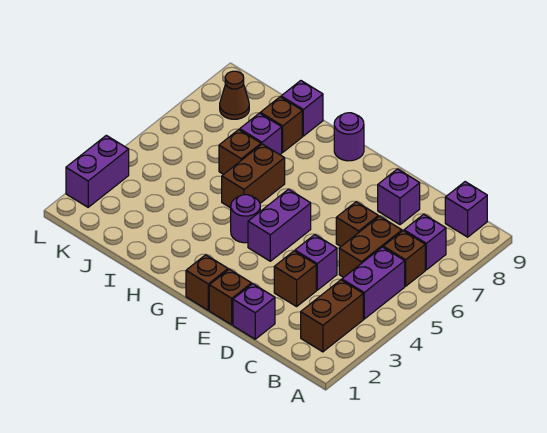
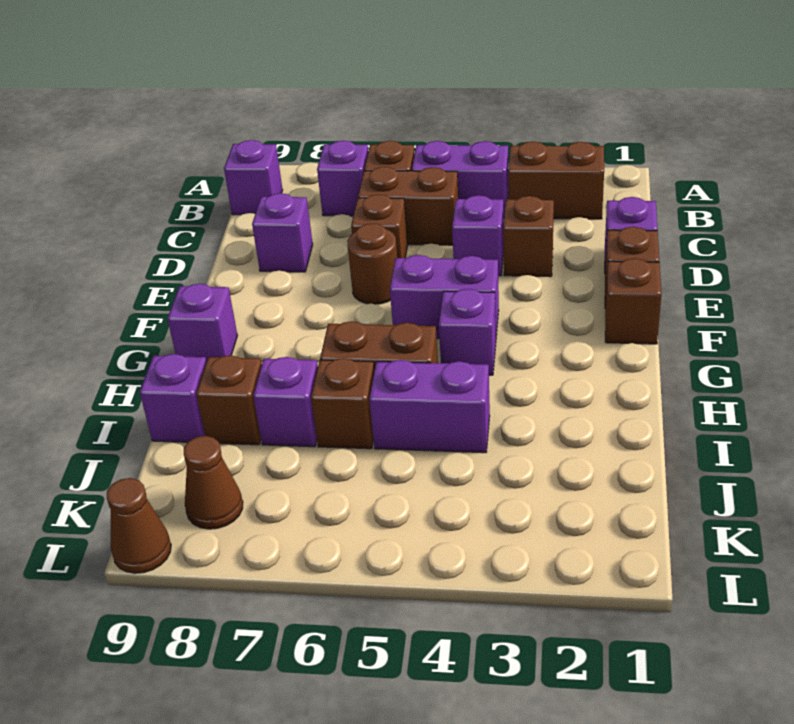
none -> brown 1x1 round brick [347,223,397,304]
purple 1x1 round brick [231,195,260,243] -> purple 1x1 brick [439,289,496,375]
purple 1x1 round brick [334,113,364,161] -> purple 1x1 brick [167,284,237,362]
purple 1x2 brick [66,135,129,207] -> purple 1x2 brick moved to [369,360,490,453]
none -> brown 1x1 cone [107,478,171,573]

